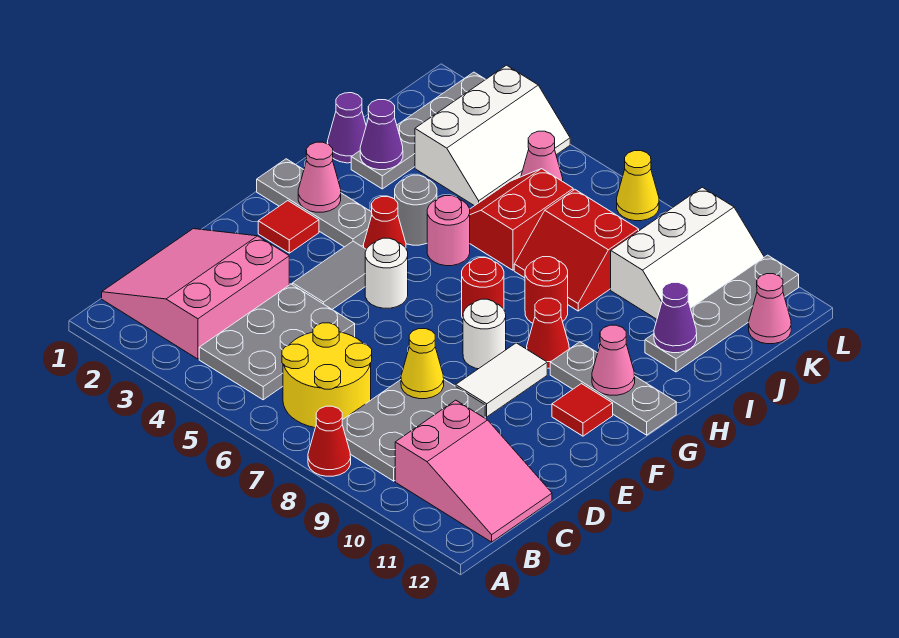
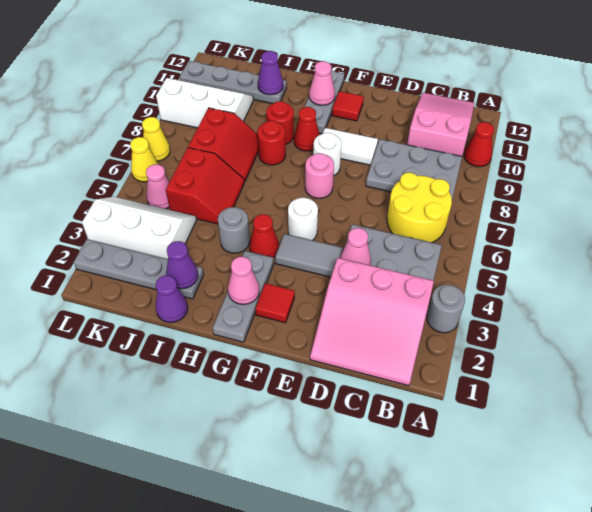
none -> grey 1x1 round brick [427,284,465,333]
red 1x1 cone [308,406,351,476] -> red 1x1 cone moved to [464,122,494,167]
yellow 1x1 cone [401,329,444,399] -> yellow 1x1 cone moved to [130,137,158,182]
red 1x1 round brick [462,258,504,318] -> red 1x1 round brick moved to [266,101,294,145]
pink 1x1 round brick [427,196,470,266] -> pink 1x1 round brick moved to [305,153,334,198]
red 2x2 slope [470,169,573,270] -> red 2x2 slope turned to [166,148,244,224]
pink 1x1 cone [749,274,791,344] -> pink 1x1 cone moved to [341,228,371,265]

